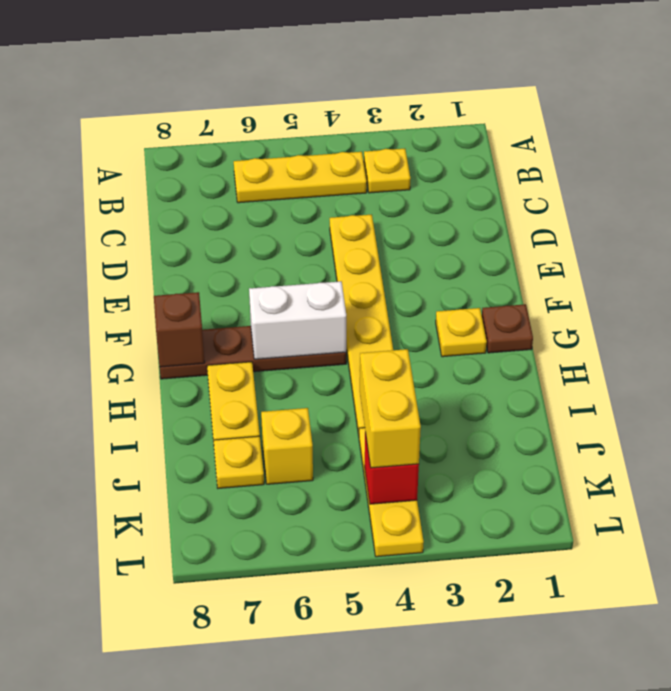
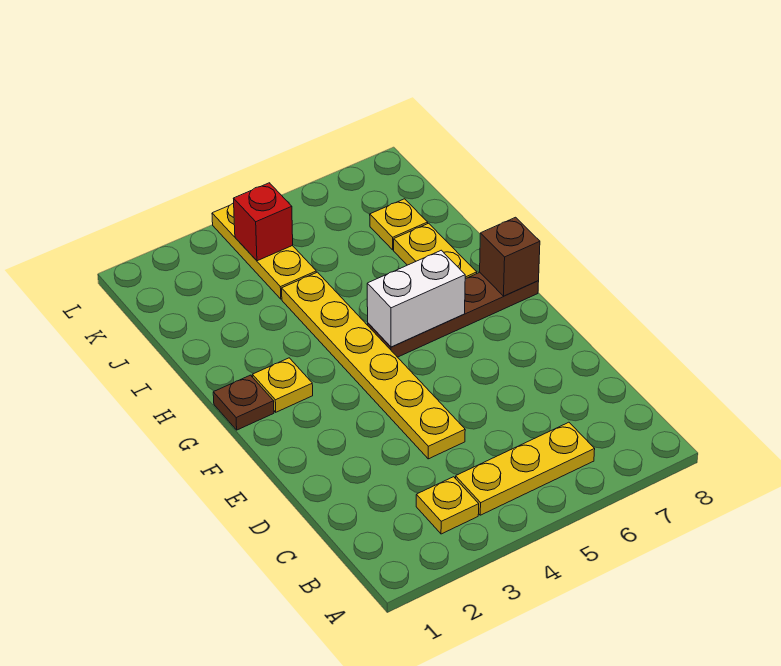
yellow 1x2 brick [360,349,421,468] -> none
yellow 1x1 brick [261,408,313,484] -> none

